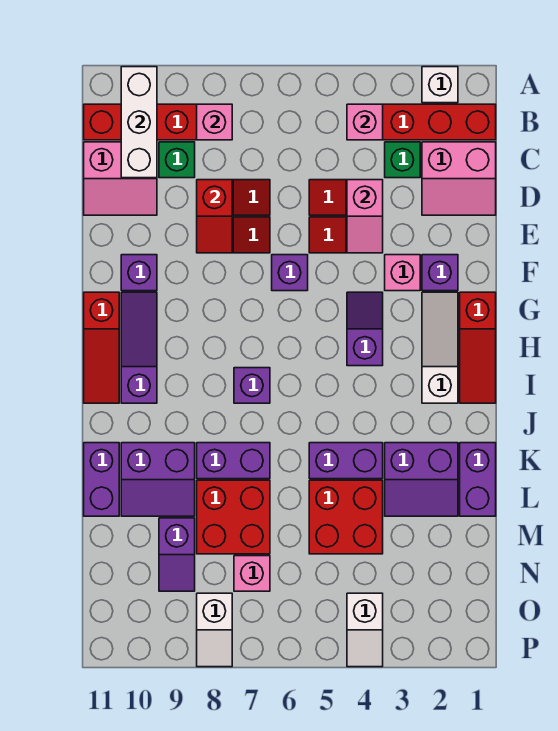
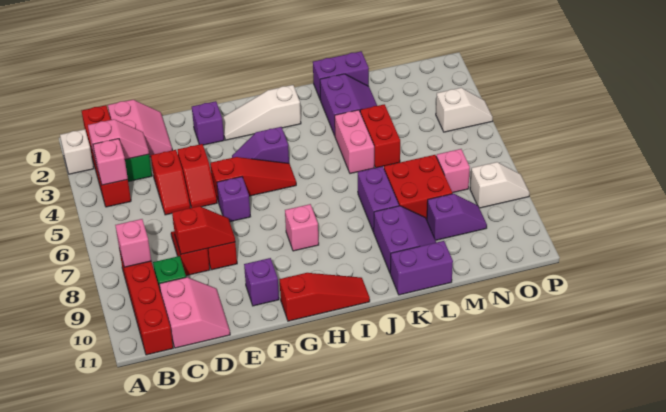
white 1x3 brick [121,67,157,178] -> none
pink 1x2 slope [347,180,383,253] -> pink 1x2 slope moved to [88,119,149,162]
pink 1x1 brick [385,255,420,291] -> pink 1x1 brick moved to [285,204,319,251]
red 1x3 slope [460,292,496,403] -> red 1x3 slope moved to [210,157,296,202]
purple 1x3 slope [121,292,157,403] -> none
purple 1x1 brick [234,368,270,403] -> none
purple 1x2 brick [309,443,383,479] -> pink 1x2 brick [335,110,374,174]
red 2x2 brick [309,480,383,554] -> red 1x2 brick [360,104,400,168]

